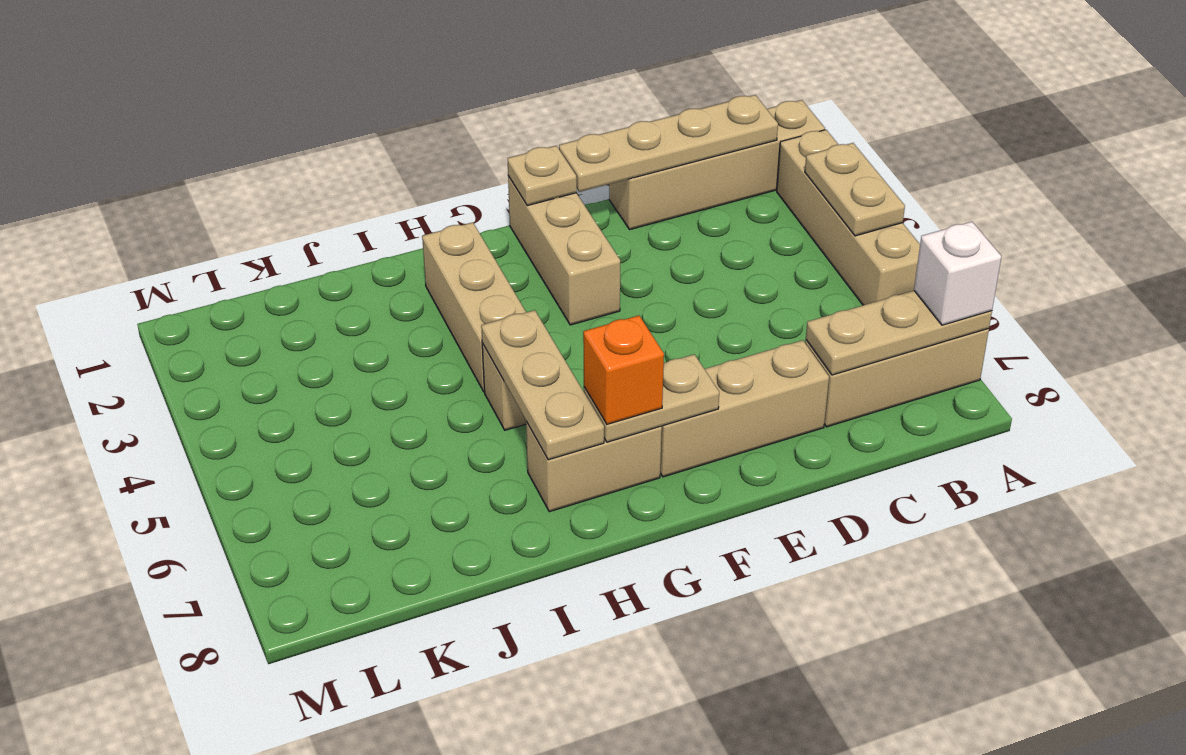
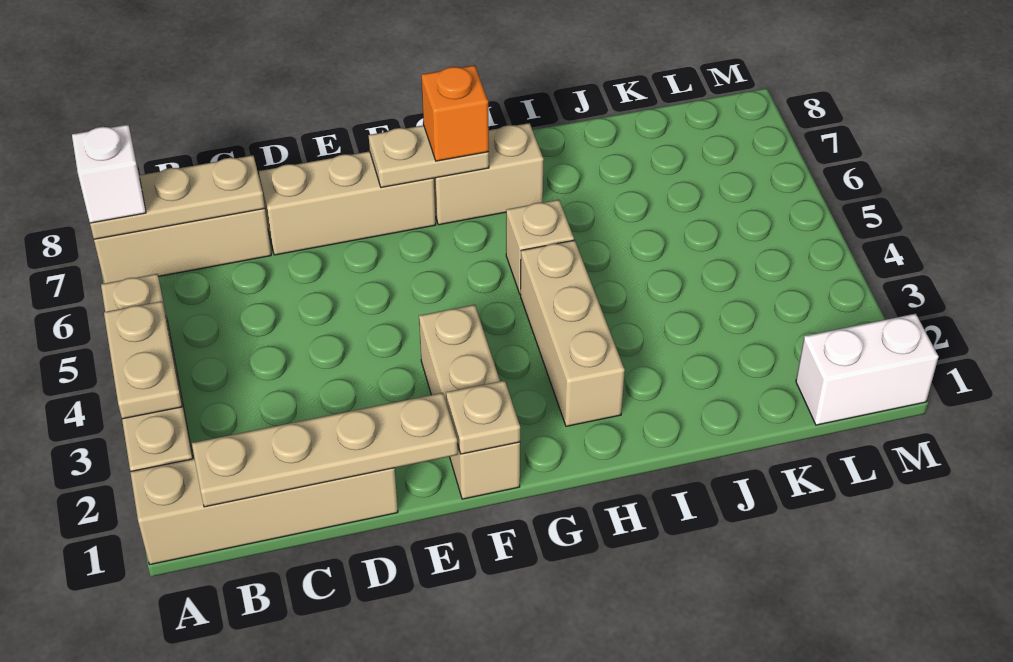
tan 1x3 plate [481,310,604,460] -> none
none -> white 1x2 brick [796,314,938,425]

